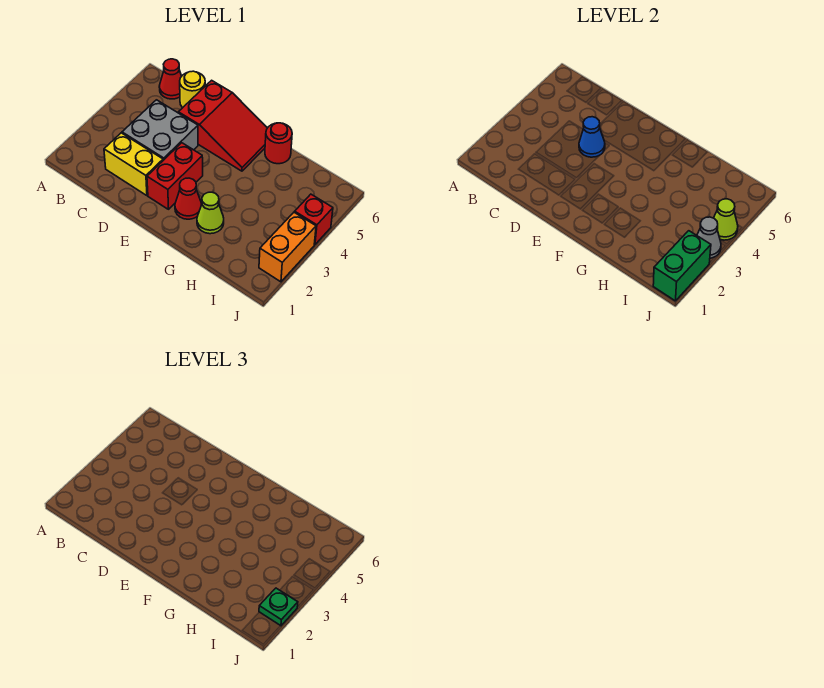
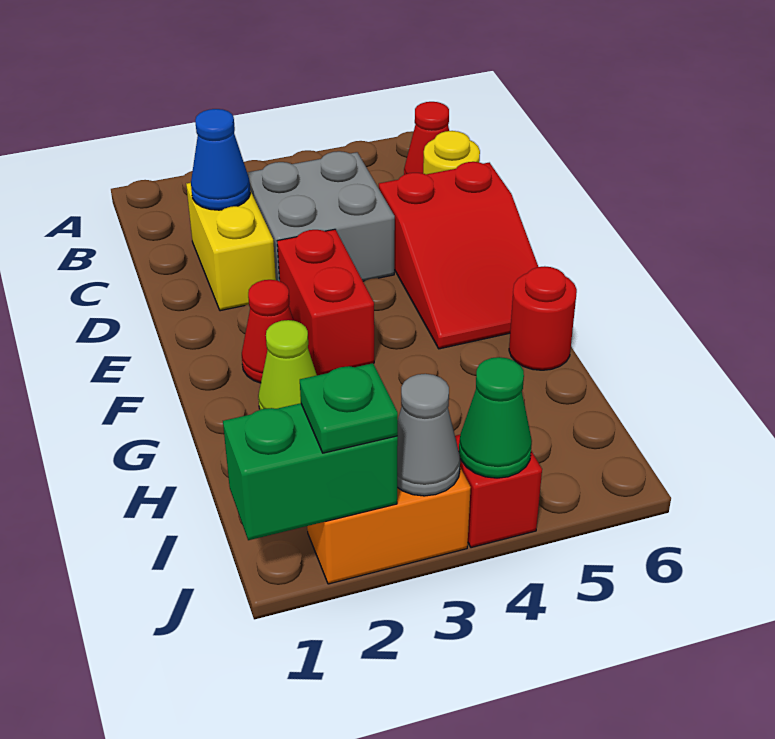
blue 1x1 cone [579,117,605,157] -> blue 1x1 cone moved to [191,109,250,210]
red 1x2 brick [147,143,203,209] -> red 1x2 brick turned to [277,229,374,375]
lime 1x1 cone [714,199,738,240] -> green 1x1 cone [459,357,532,478]

